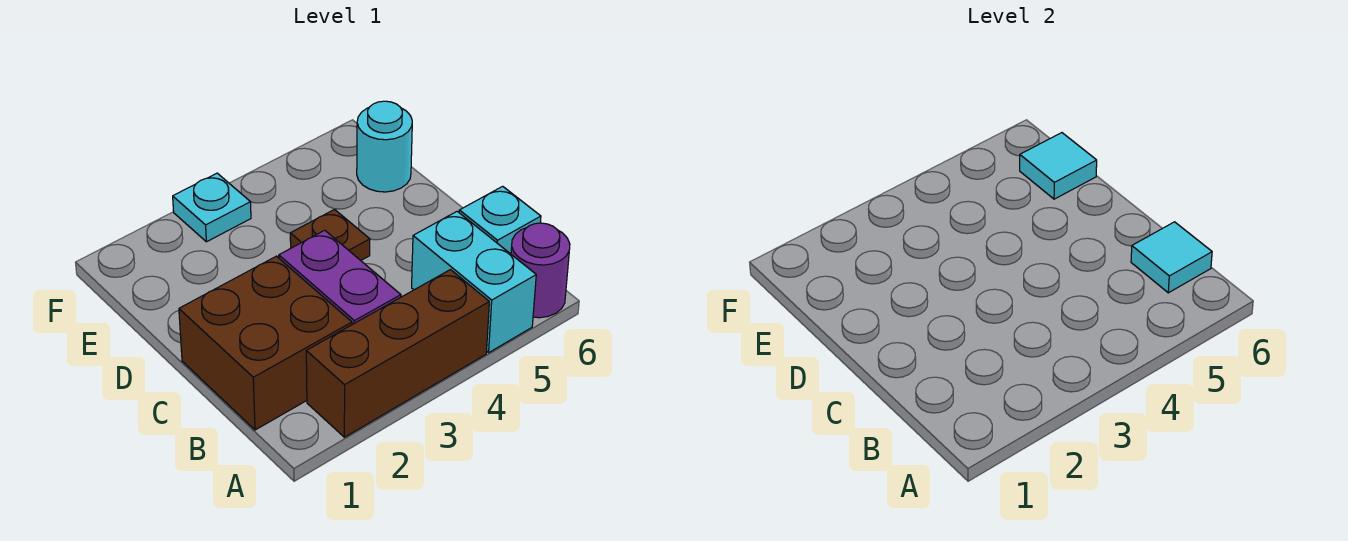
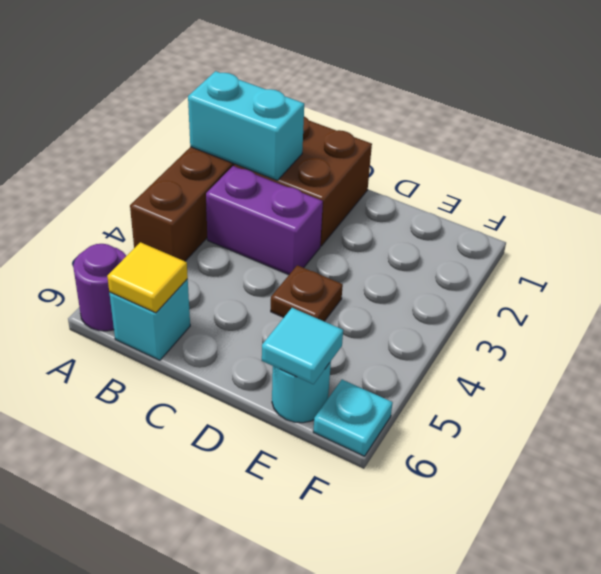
cyan 1x2 brick [412,211,536,353] -> cyan 1x2 brick moved to [188,71,304,180]
cyan 1x1 tile [1131,222,1212,293] -> yellow 1x1 tile [107,242,188,313]
cyan 1x1 plate [173,173,251,242] -> cyan 1x1 plate moved to [313,380,393,456]

